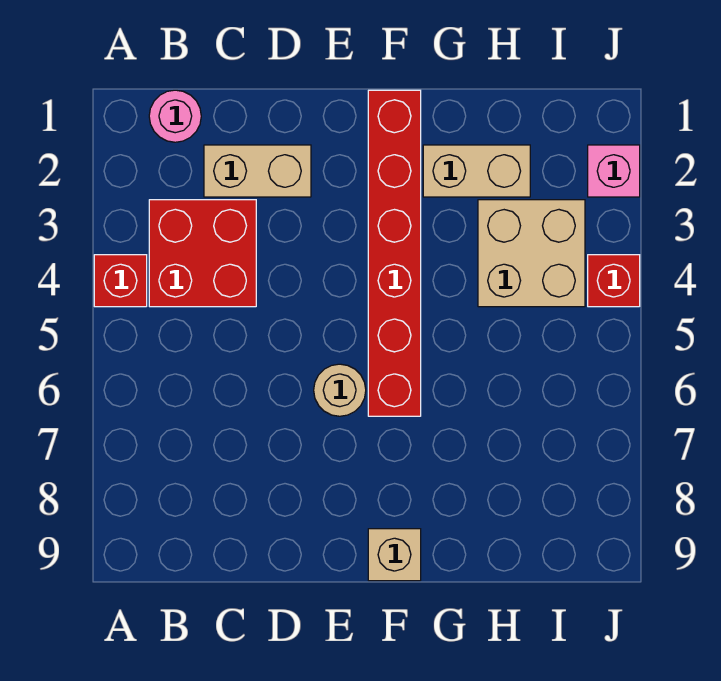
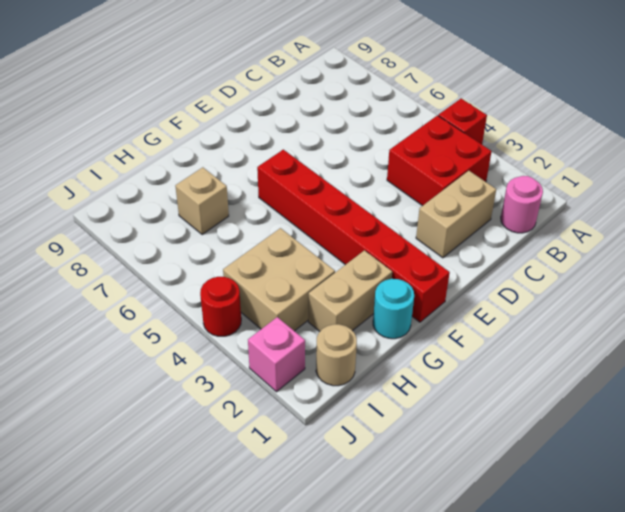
tan 1x1 round brick [314,364,366,416] -> tan 1x1 round brick moved to [316,324,357,386]
tan 1x1 brick [368,529,421,581] -> tan 1x1 brick moved to [175,167,229,235]
none -> cyan 1x1 round brick [373,279,414,339]
red 1x1 brick [588,255,640,307] -> red 1x1 round brick [200,277,241,336]

